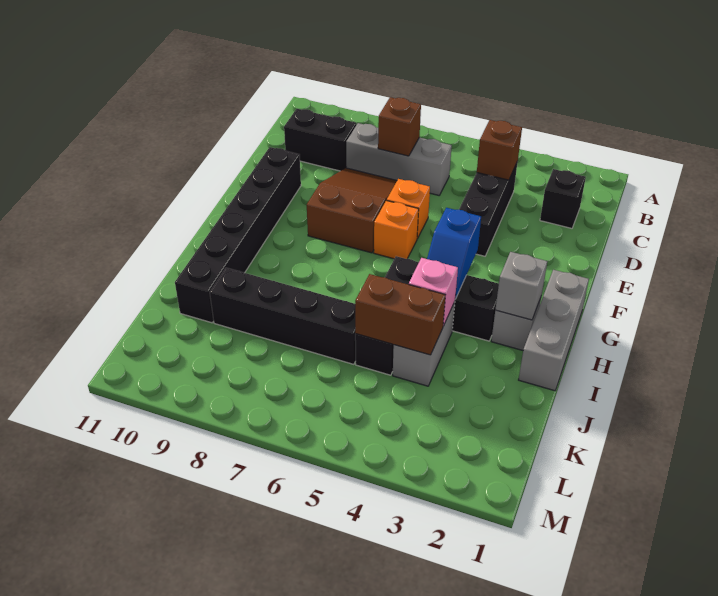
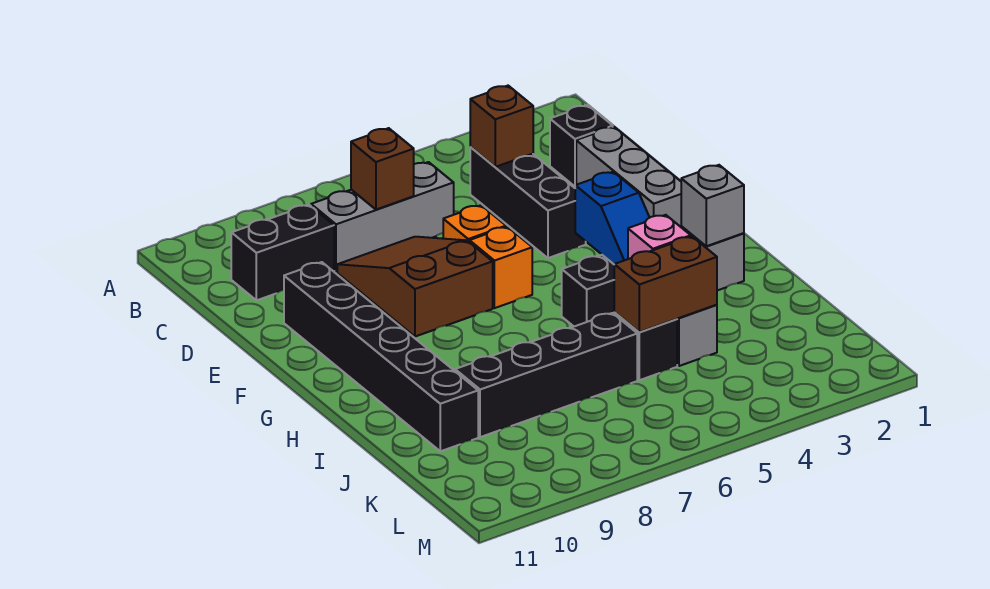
grey 1x3 brick [519,270,589,391] -> grey 1x3 brick moved to [576,127,682,227]

